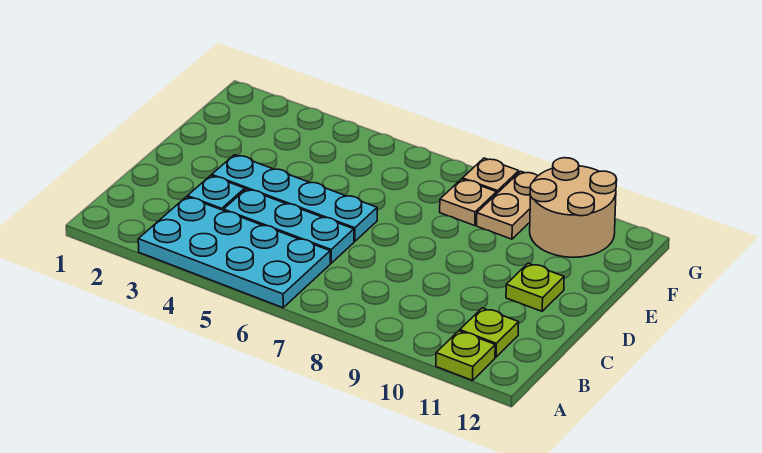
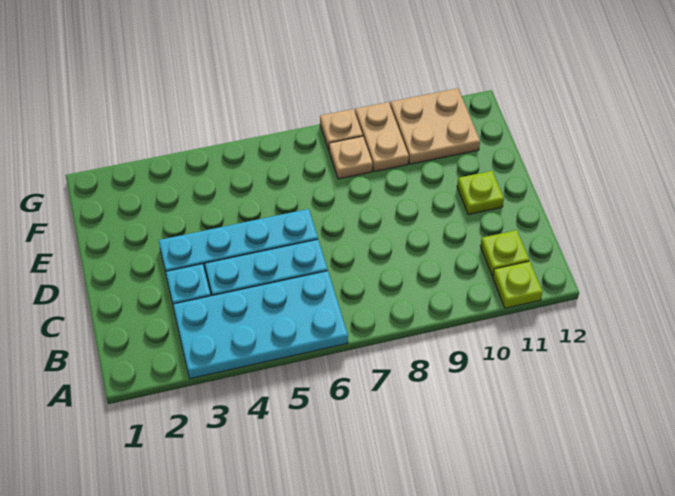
tan 2x2 round brick [530,158,617,257] -> tan 2x2 plate [390,88,480,164]

